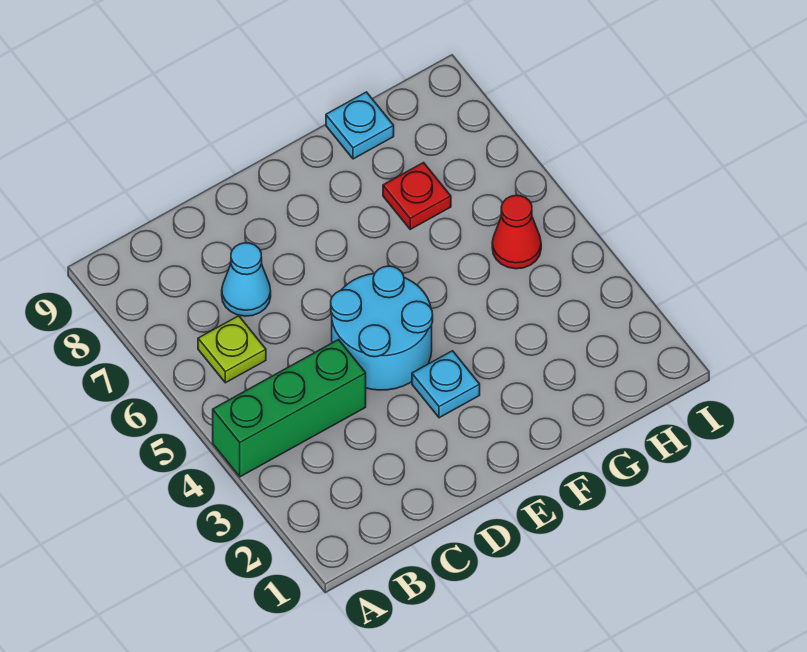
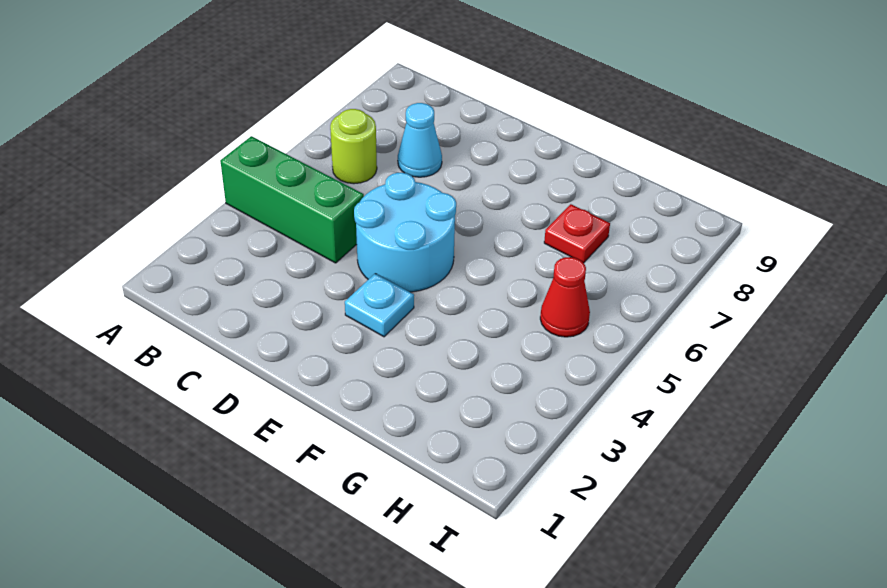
lime 1x1 plate [198,316,266,383] -> lime 1x1 round brick [330,109,377,184]
cyan 1x1 plate [326,92,394,159] -> none

